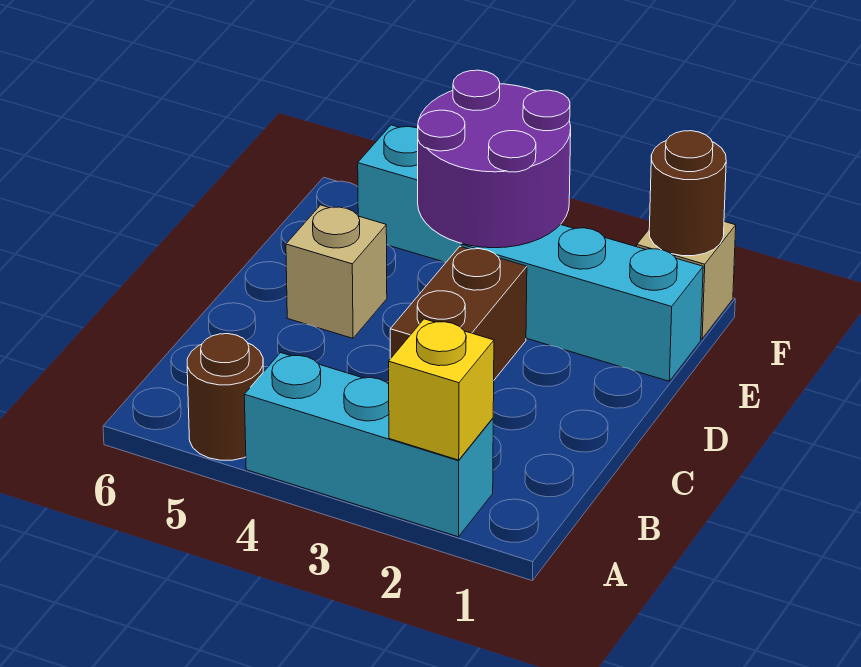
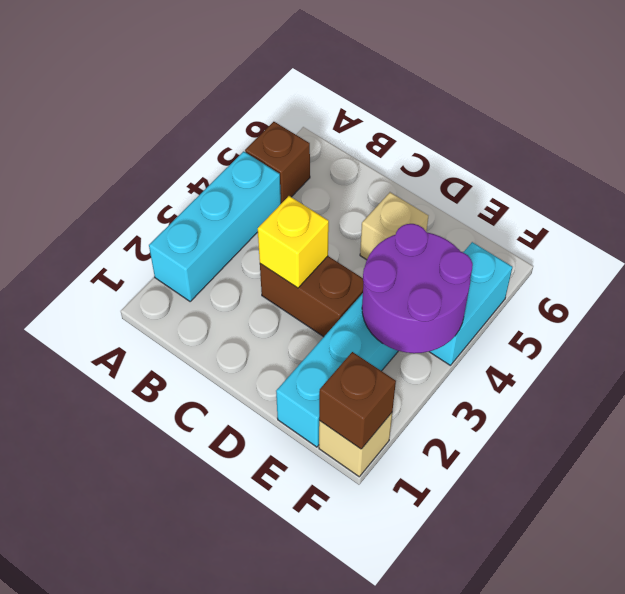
yellow 1x1 brick [389,319,494,460] -> yellow 1x1 brick moved to [258,196,329,288]
brown 1x1 round brick [187,334,263,460] -> brown 1x1 brick [245,122,310,203]
brown 1x1 round brick [649,131,726,256] -> brown 1x1 brick [319,352,396,449]

